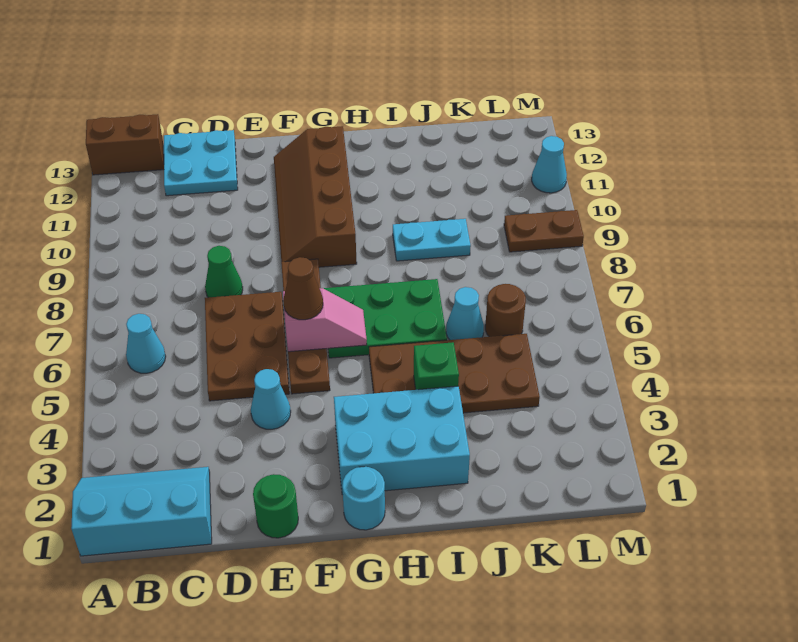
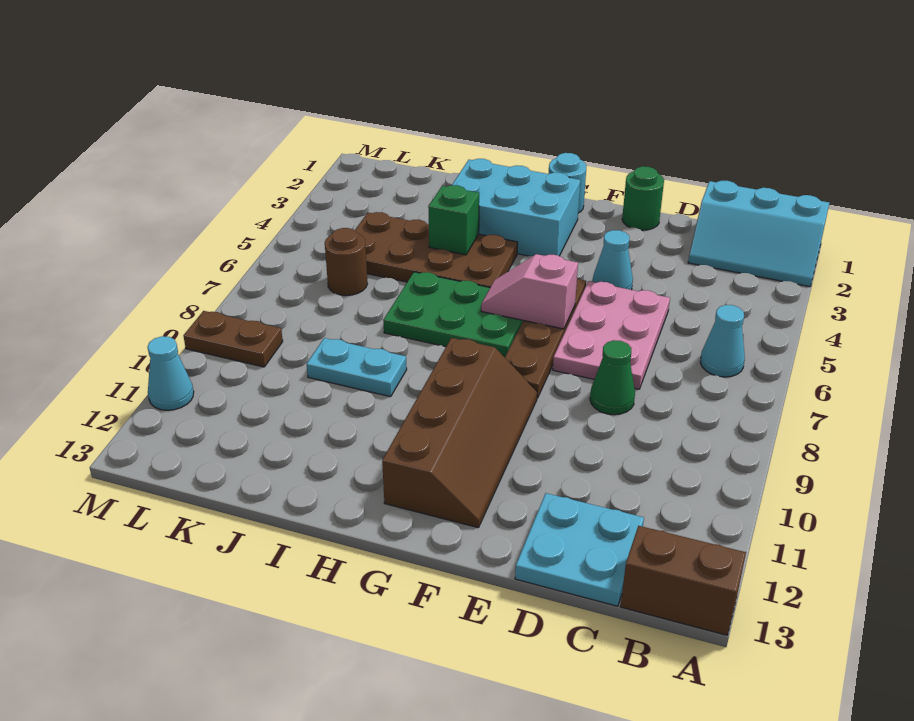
brown 2x3 plate [205,292,289,401] -> pink 2x3 plate [553,281,670,389]
brown 1x1 cone [283,257,323,320] -> none
cyan 1x1 cone [446,287,484,340] -> none

